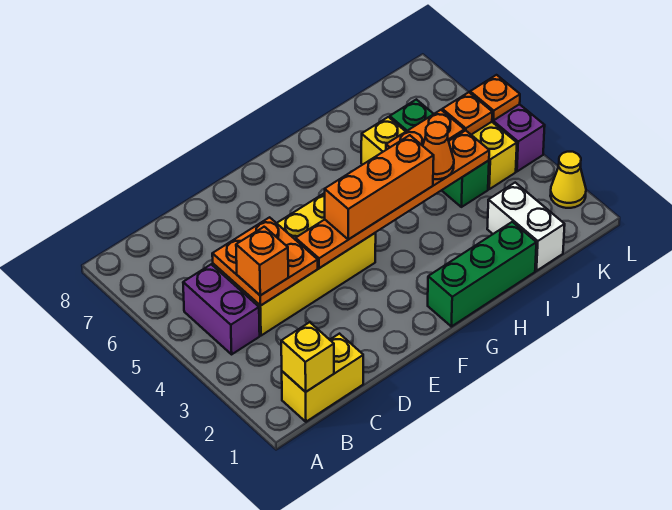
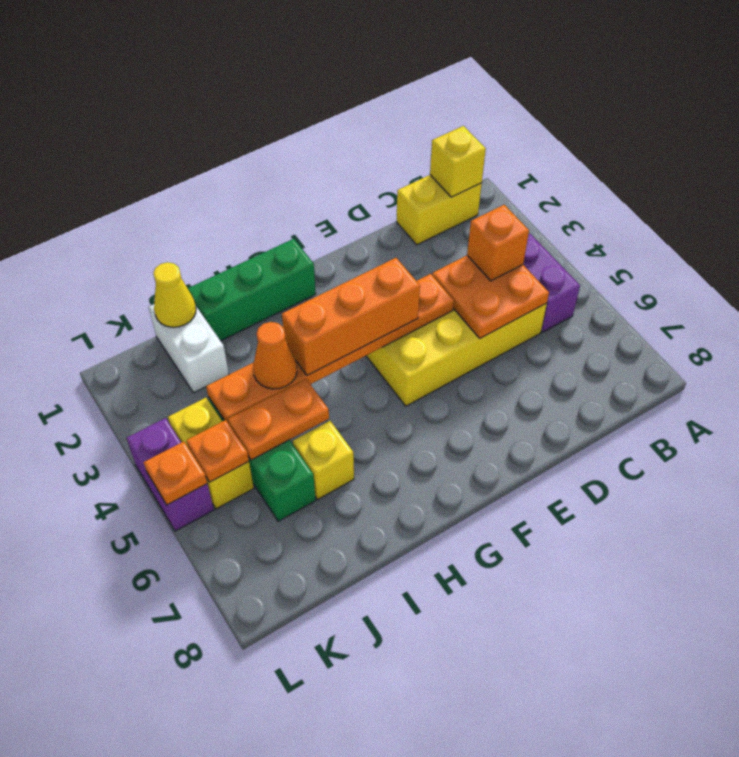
yellow 1x1 cone [550,152,586,208] -> yellow 1x1 cone moved to [153,262,196,327]

